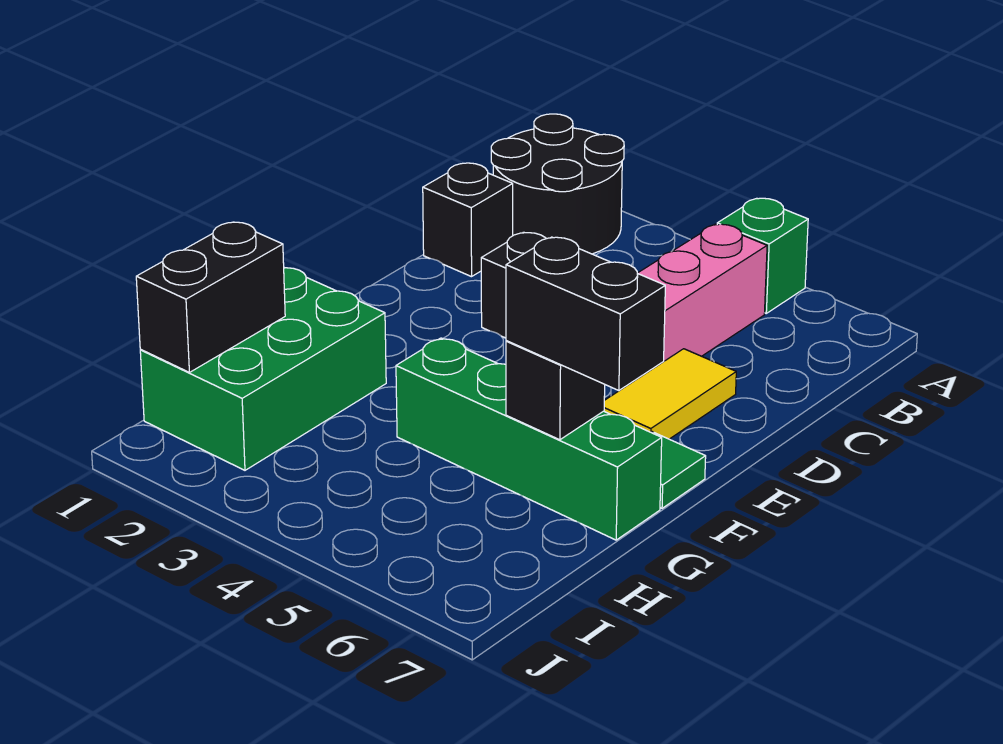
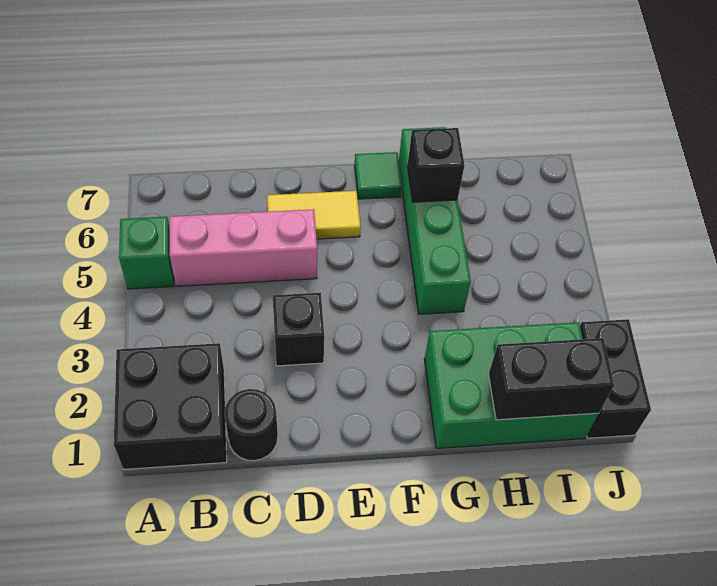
black 2x2 round brick [491,114,624,254] -> black 2x2 brick [114,343,227,469]
black 1x1 brick [423,163,513,277] -> black 1x1 round brick [224,389,278,461]
black 1x2 brick [506,237,665,391] -> black 1x2 brick moved to [580,319,651,438]

